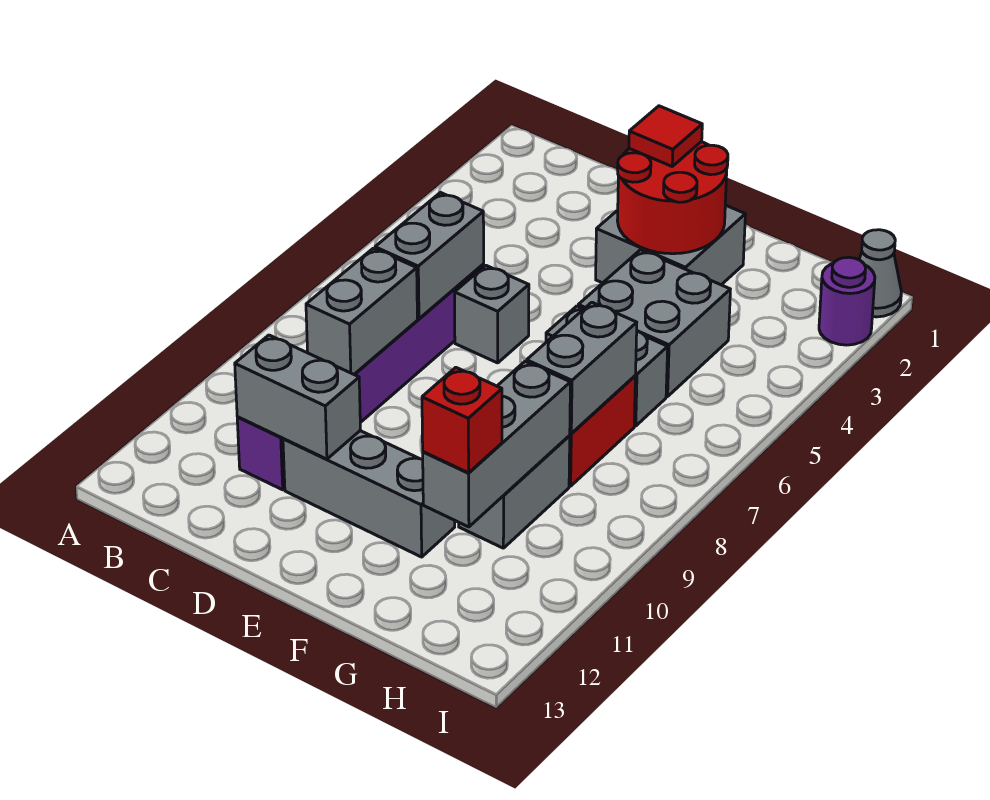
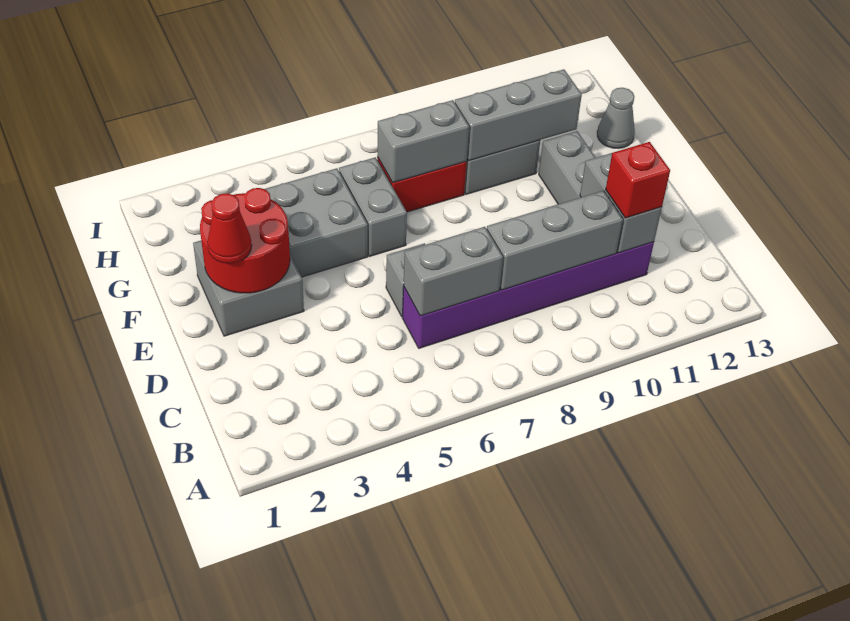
grey 1x2 brick [306,248,417,374] -> grey 1x3 brick [487,191,623,290]
red 1x1 tile [629,106,702,166] -> red 1x1 cone [207,193,252,263]
red 1x1 brick [422,367,502,473] -> red 1x1 brick moved to [606,142,670,218]
grey 1x1 cone [859,230,901,317] -> grey 1x1 cone moved to [597,88,635,148]
purple 1x1 round brick [819,257,875,345] -> none

